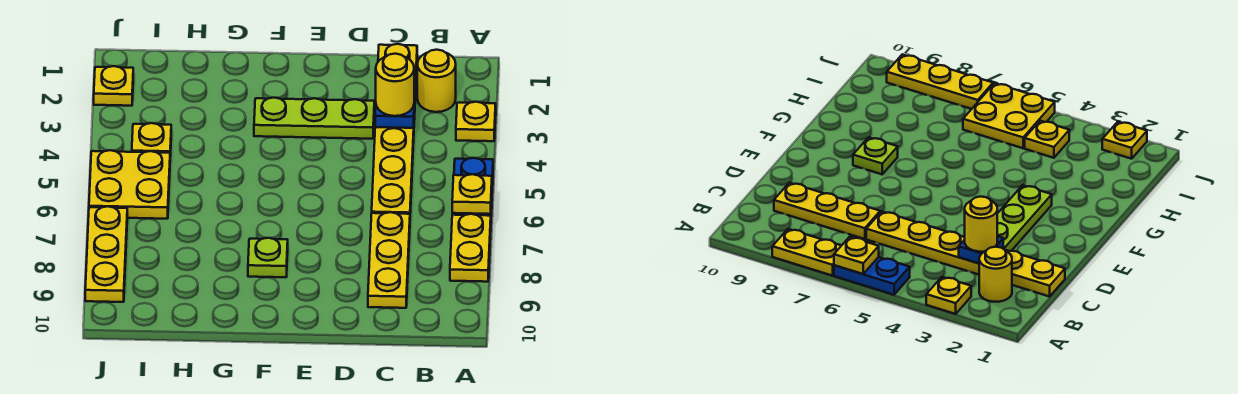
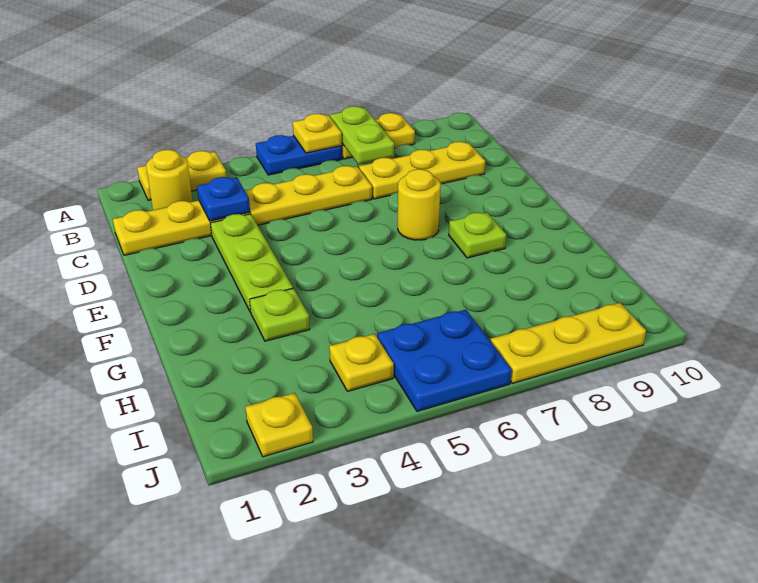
yellow 1x1 plate [456,102,496,141] -> yellow 1x2 plate [137,151,226,200]
none -> lime 1x2 plate [330,106,394,164]
yellow 1x1 round brick [376,54,414,116] -> yellow 1x1 round brick moved to [398,169,441,240]
none -> lime 1x1 plate [250,288,310,341]
yellow 2x2 plate [89,150,170,219] -> blue 2x2 plate [377,310,512,411]

